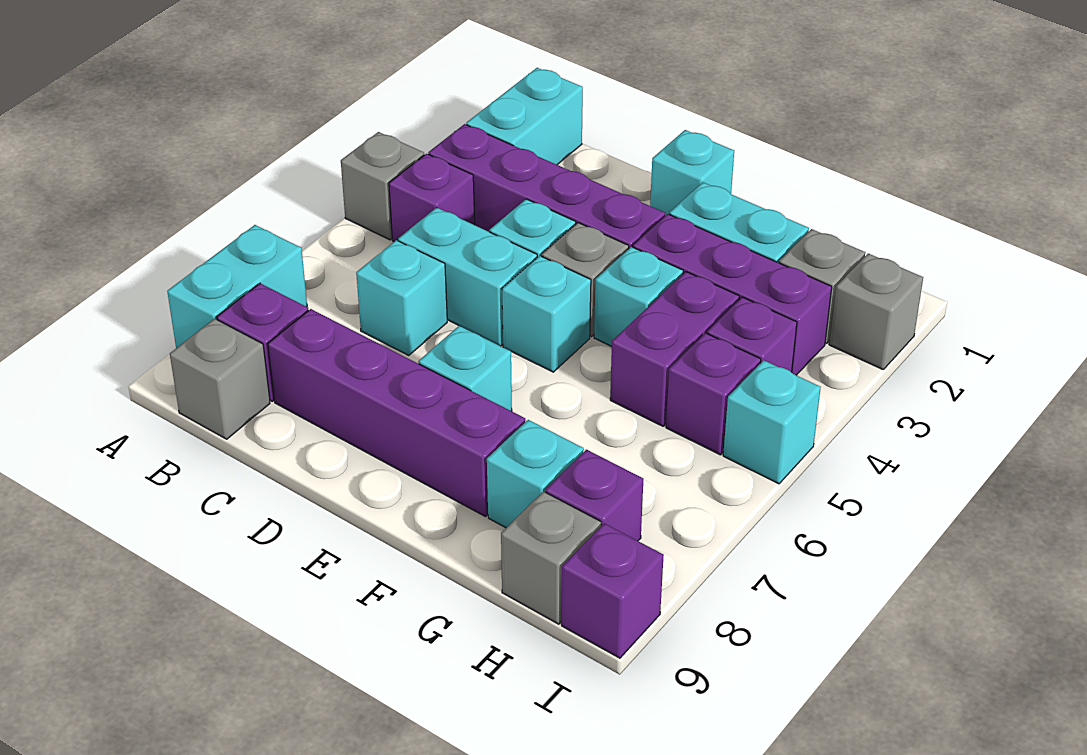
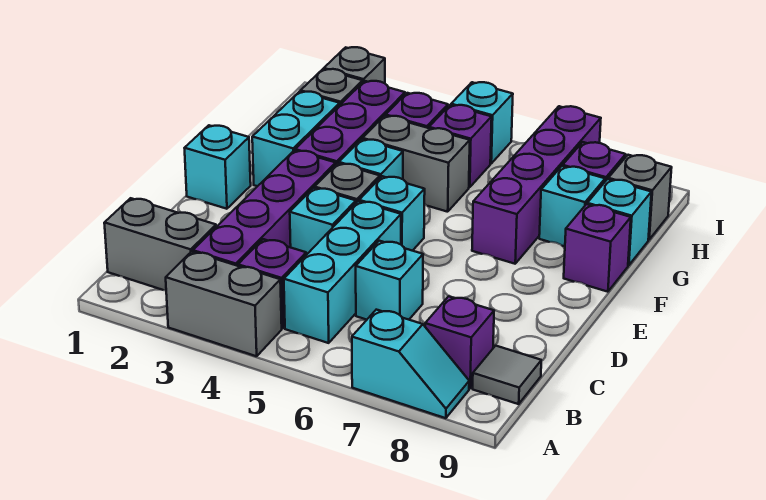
grey 1x1 brick [341,132,424,240] -> grey 1x2 brick [166,252,282,356]
cyan 1x2 brick [167,225,307,348] -> cyan 1x2 slope [352,310,469,418]
cyan 1x2 brick [466,68,583,165] -> grey 1x2 brick [104,198,216,291]
grey 1x1 brick [170,319,270,439] -> grey 1x1 tile [473,346,541,404]
cyan 1x2 brick [398,208,537,346] -> cyan 1x3 brick [284,201,401,343]
purple 1x4 brick [268,309,525,517] -> purple 1x4 brick moved to [472,106,601,264]
cyan 1x1 brick [418,326,512,411] -> cyan 1x1 brick moved to [587,179,651,265]
purple 1x2 brick [610,272,739,426] -> grey 1x2 brick [363,116,470,212]
purple 1x1 brick [562,523,664,658] -> purple 1x1 brick moved to [564,204,631,292]

